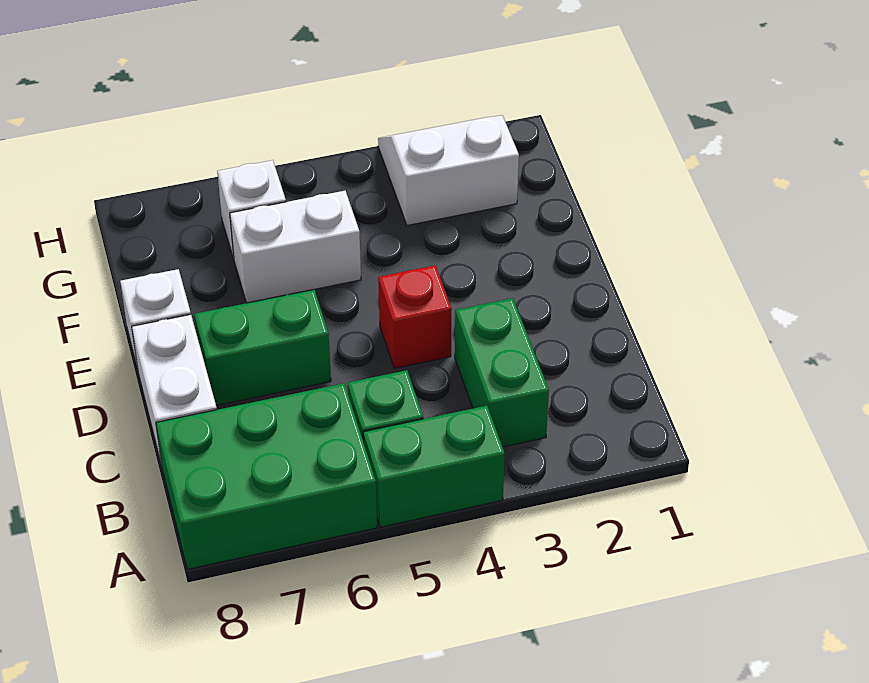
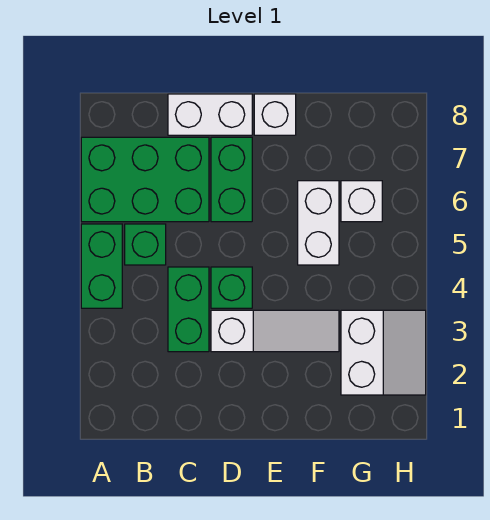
green 2x3 brick [156,383,377,569] -> green 2x3 brick turned to [81,137,209,222]
green 1x2 brick [455,298,549,447] -> green 1x2 brick turned to [168,267,209,352]
none -> white 1x3 slope [211,310,339,352]
red 1x1 brick [378,265,452,368] -> green 1x1 brick [211,267,252,308]

